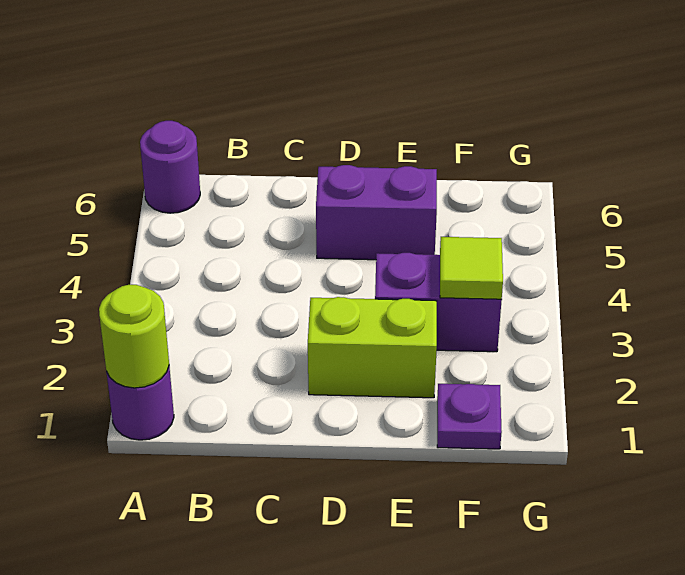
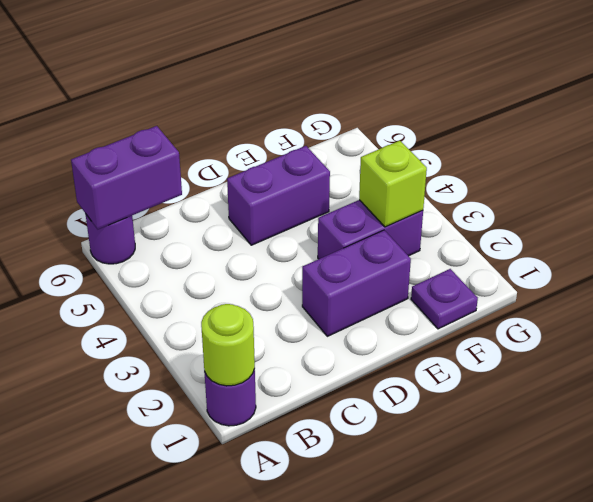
none -> purple 1x2 brick [71,126,182,229]
lime 1x2 brick [308,297,437,398] -> purple 1x2 brick [302,230,411,336]
lime 1x1 tile [440,237,503,299] -> lime 1x1 brick [359,141,427,227]

